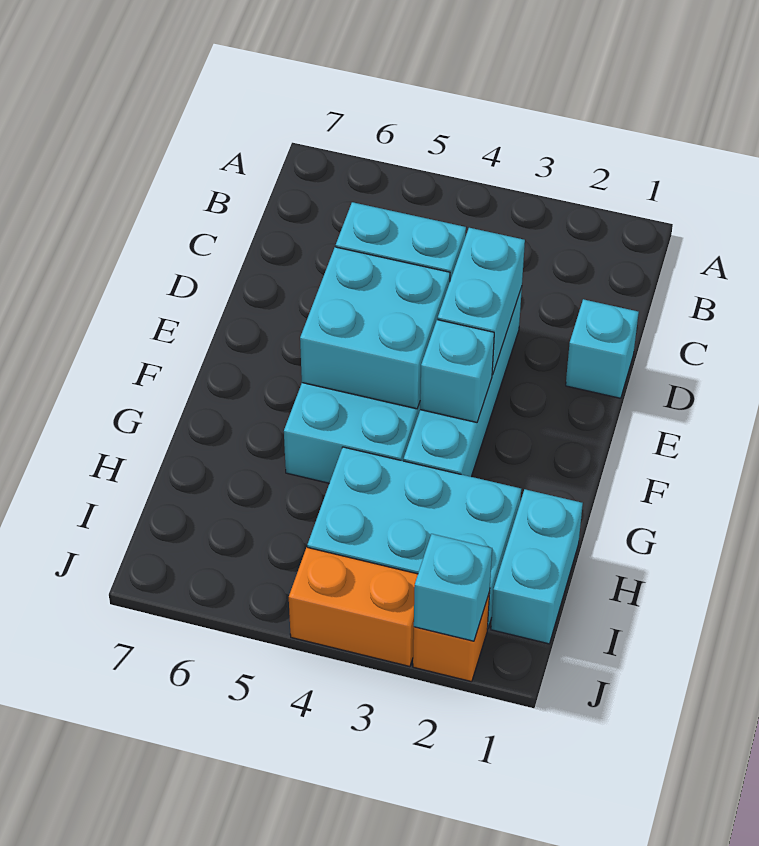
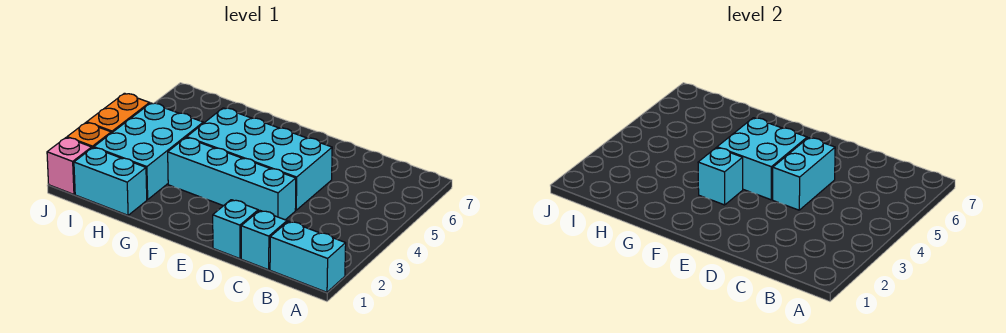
cyan 1x2 brick [438,228,525,375] -> cyan 1x2 brick moved to [270,221,346,292]
none -> pink 1x1 brick [47,138,92,194]
cyan 1x1 brick [414,534,492,641] -> cyan 1x1 brick moved to [241,210,287,270]

